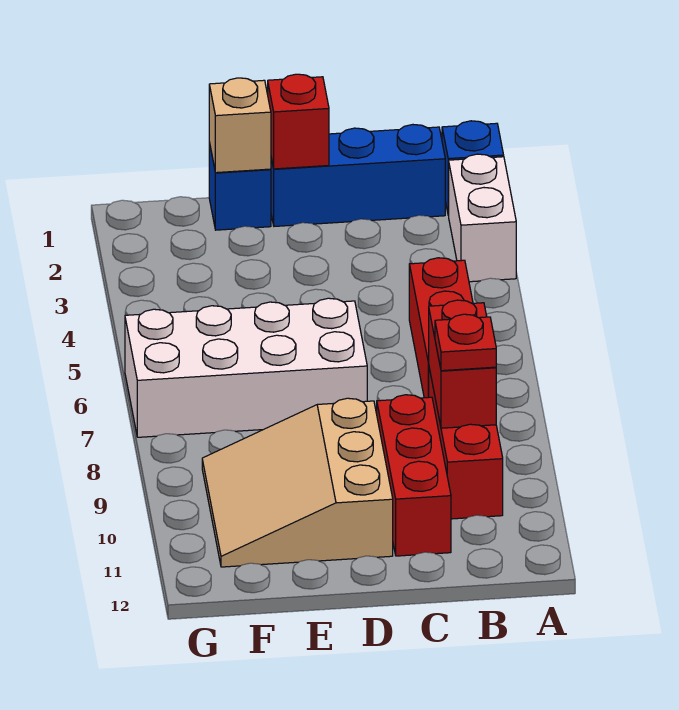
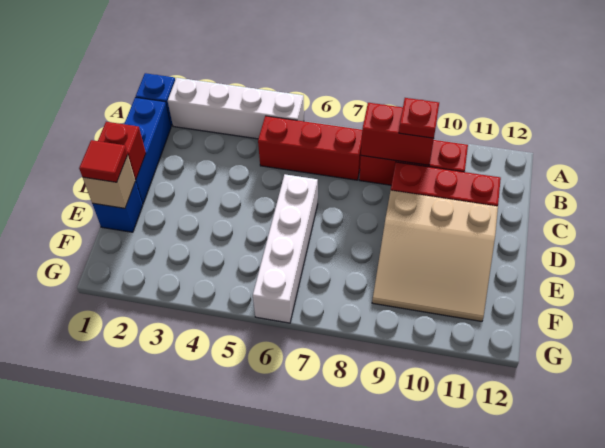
white 1x2 brick [448,154,516,282] -> white 1x4 brick [168,78,304,139]
white 2x4 brick [125,298,367,437] -> white 1x4 brick [253,174,318,323]
none -> red 1x1 tile [79,140,128,182]

